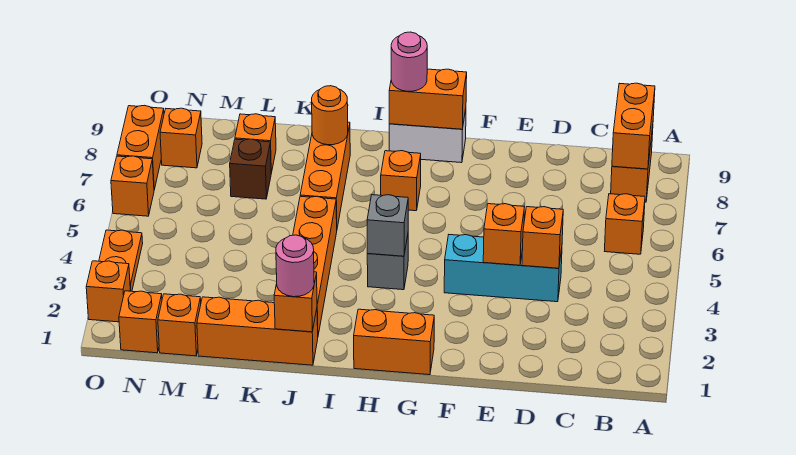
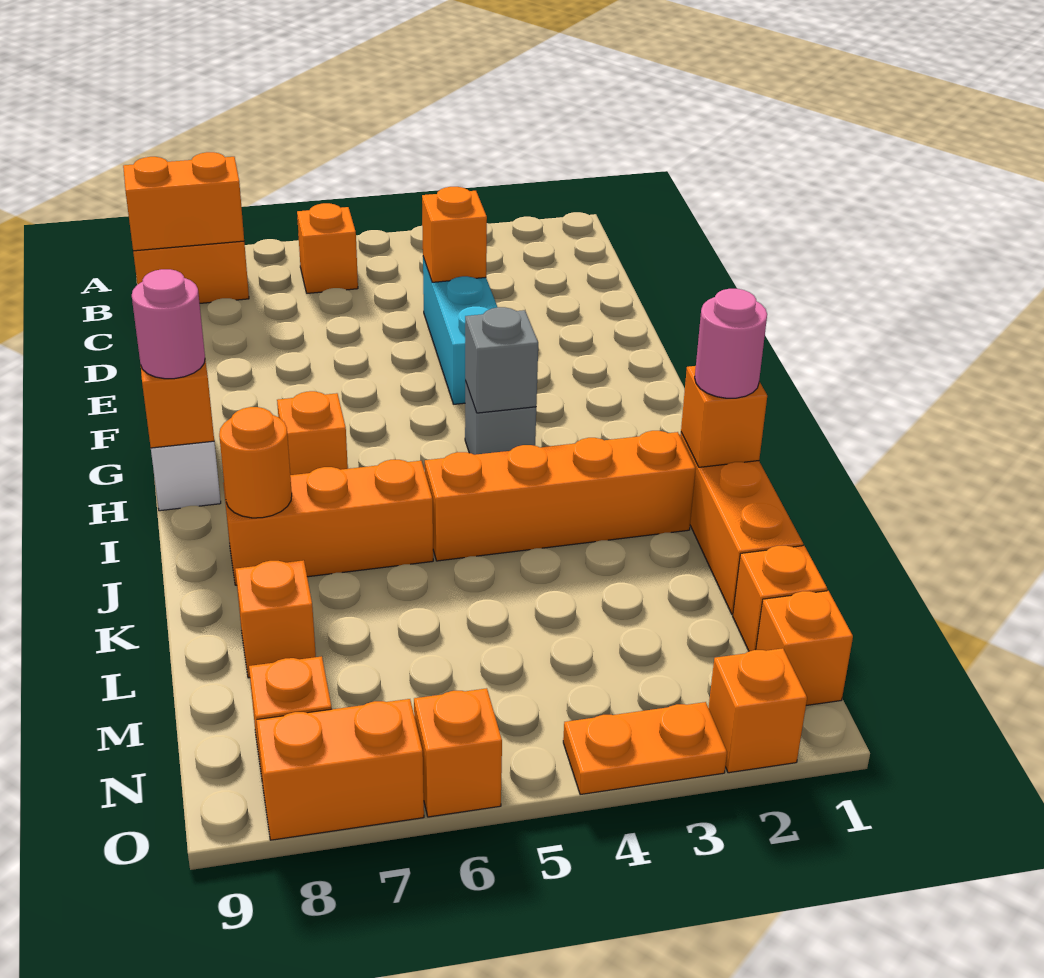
orange 1x1 brick [483,204,524,265] -> none
orange 1x2 brick [354,309,434,375] -> none
brown 1x1 brick [230,139,271,199] -> none

